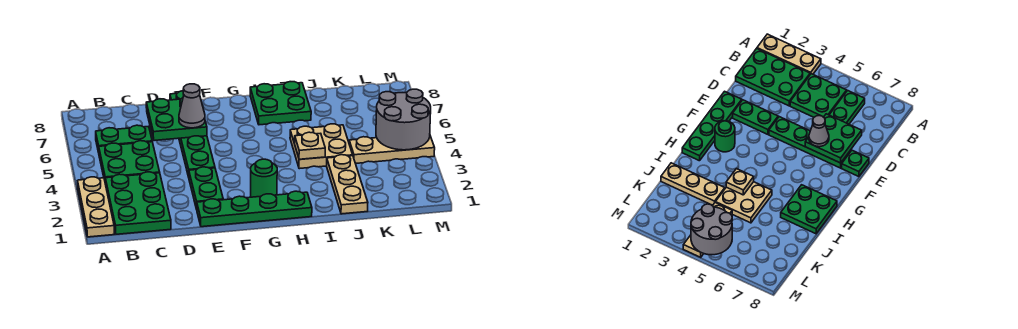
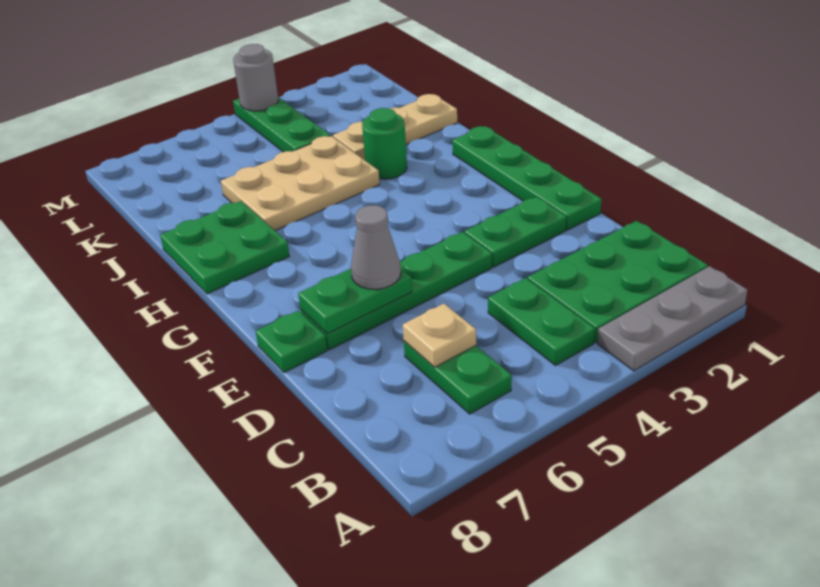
tan 1x3 plate [78,177,114,237] -> grey 1x3 plate [598,266,747,371]
green 2x2 plate [99,141,160,184] -> green 1x2 plate [488,278,595,365]
green 2x2 plate [146,98,207,141] -> green 1x2 plate [298,269,412,334]
green 1x1 round brick [251,159,277,197] -> green 1x1 round brick moved to [362,108,407,179]
tan 2x2 plate [290,124,353,169] -> tan 2x3 plate [221,136,380,231]
tan 1x1 plate [295,132,325,159] -> tan 1x1 plate moved to [403,304,476,367]
tan 1x3 plate [349,136,435,164] -> green 1x3 plate [233,97,330,152]
grey 2x2 round brick [376,89,431,150] -> grey 1x1 round brick [233,44,278,111]

